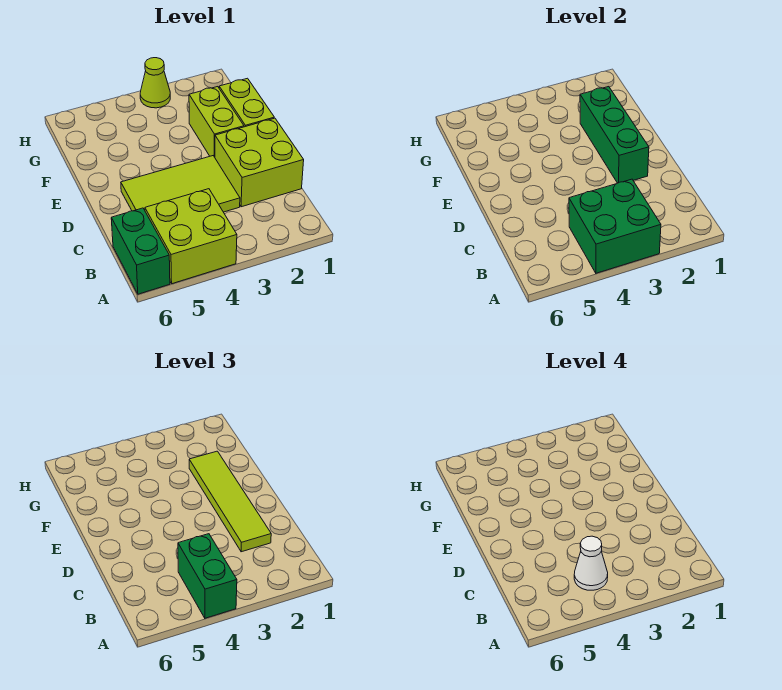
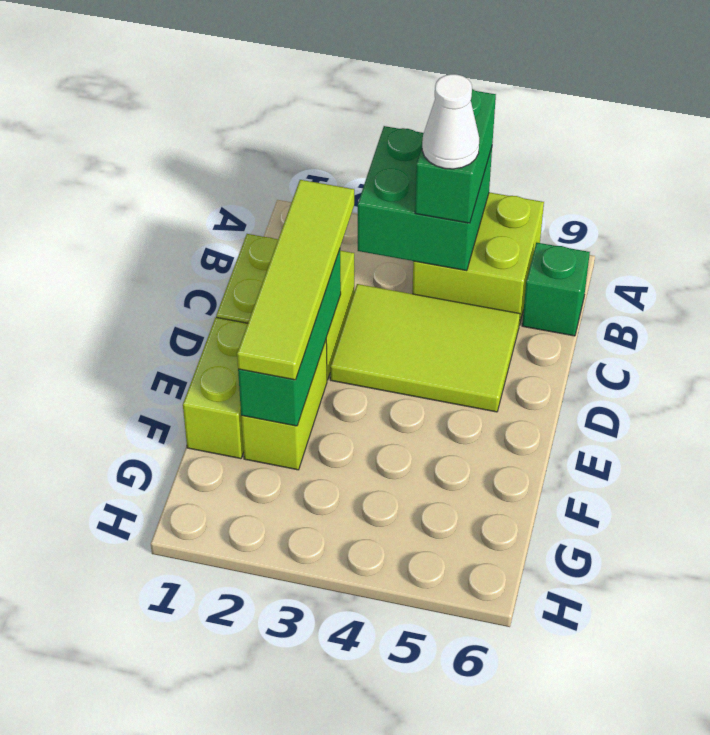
green 1x2 brick [111,208,170,294] -> green 1x1 brick [522,243,590,336]
lime 1x1 cone [140,58,170,108] -> none

